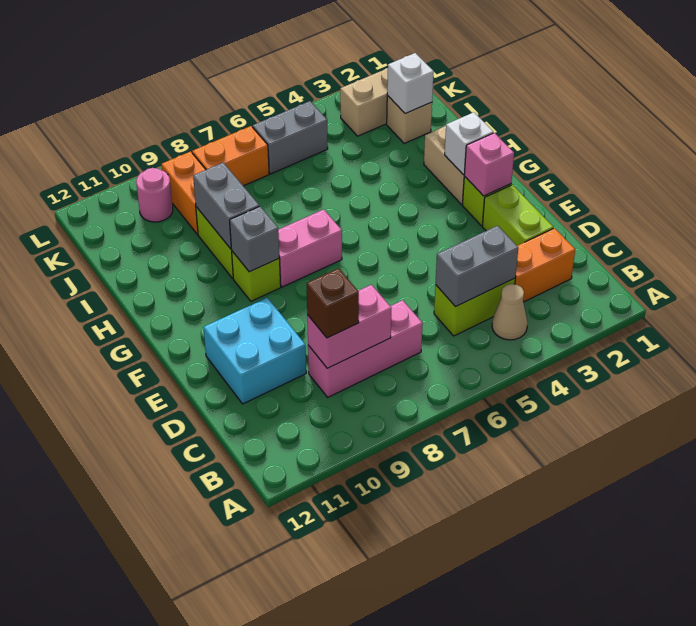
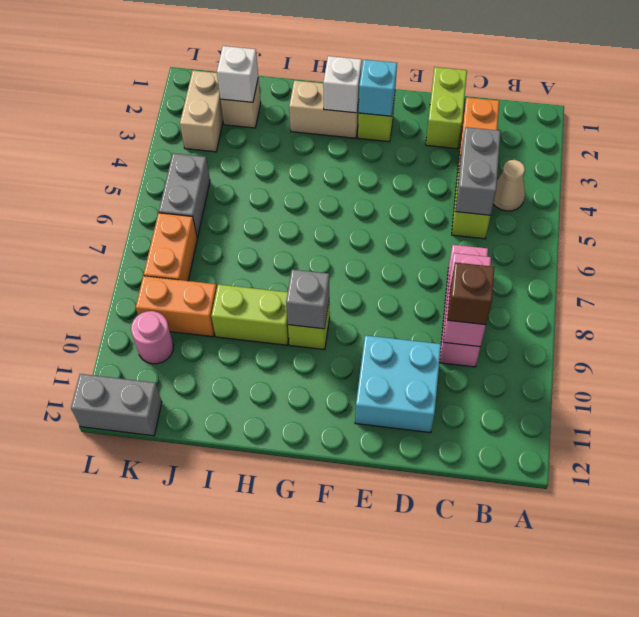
lime 1x2 brick [482,185,554,246] -> lime 1x2 brick turned to [426,67,467,149]
pink 1x1 brick [464,133,514,196] -> cyan 1x1 brick [359,60,397,116]
pink 1x2 brick [278,209,342,287] -> none
grey 1x2 brick [193,163,259,249] -> grey 1x2 brick moved to [71,374,162,436]

